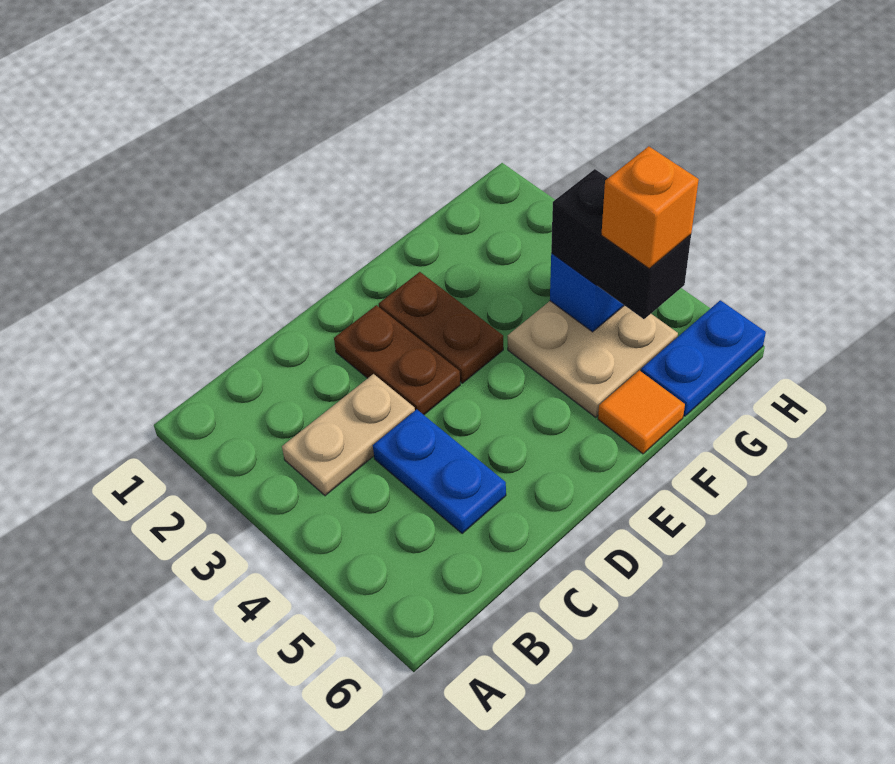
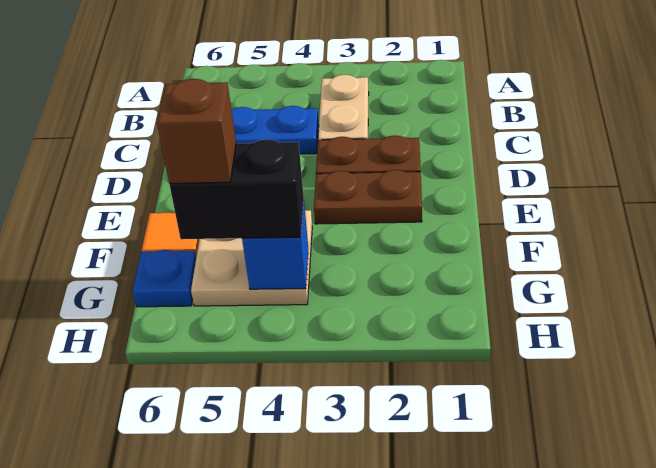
orange 1x1 brick [601,146,699,268] -> brown 1x1 brick [157,79,236,183]
blue 1x2 plate [641,300,766,416] -> blue 1x1 plate [133,250,196,307]

